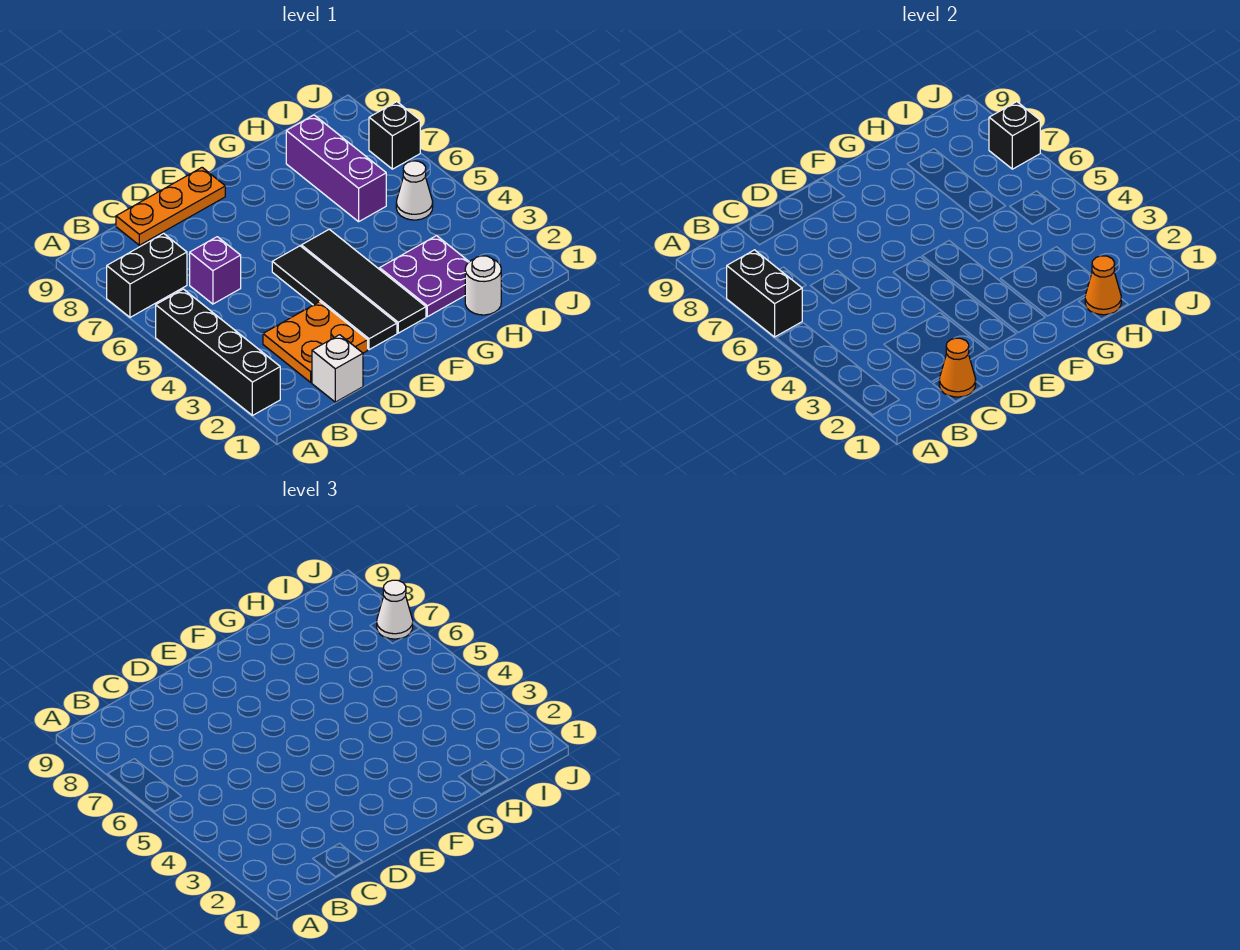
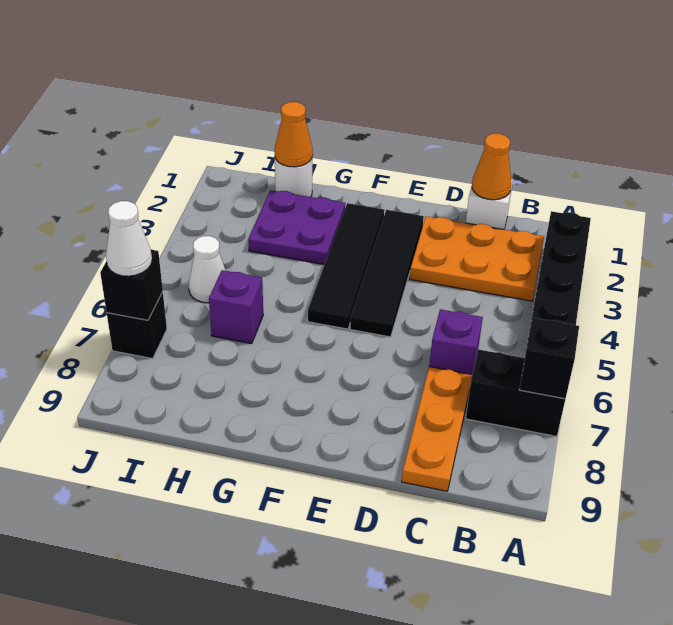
black 1x2 brick [727,250,802,337] -> black 1x1 brick [519,318,579,399]
orange 2x2 plate [263,302,368,382] -> orange 2x3 plate [410,216,544,301]
orange 1x3 plate [116,168,225,245] -> orange 1x3 plate turned to [402,367,472,491]
purple 1x3 brick [286,115,386,222] -> purple 1x1 brick [209,270,263,344]

